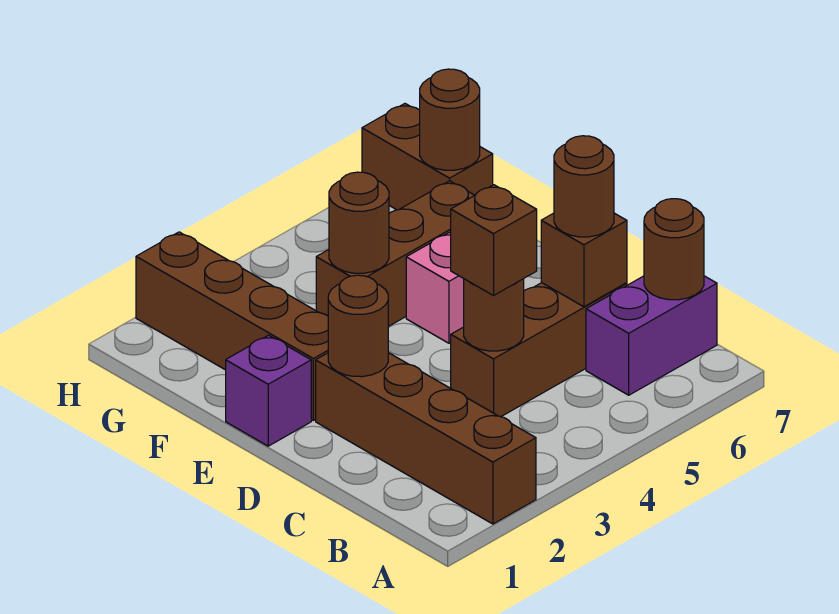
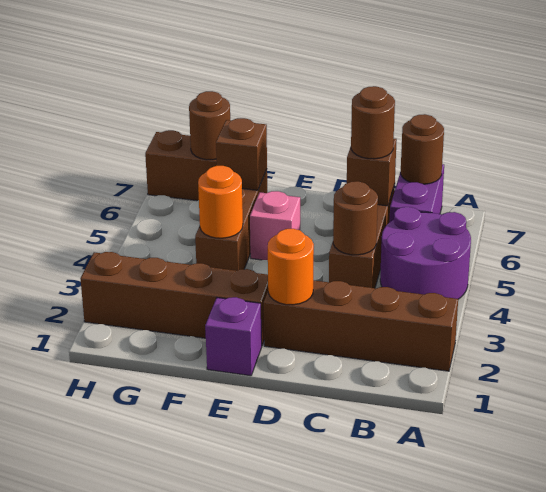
none -> purple 2x2 round brick [380,207,471,299]
brown 1x1 brick [451,185,537,296] -> brown 1x1 brick moved to [216,118,267,190]
brown 1x1 round brick [328,275,388,377] -> orange 1x1 round brick [268,229,314,305]
brown 1x1 round brick [329,172,389,273] -> orange 1x1 round brick [198,166,243,238]

